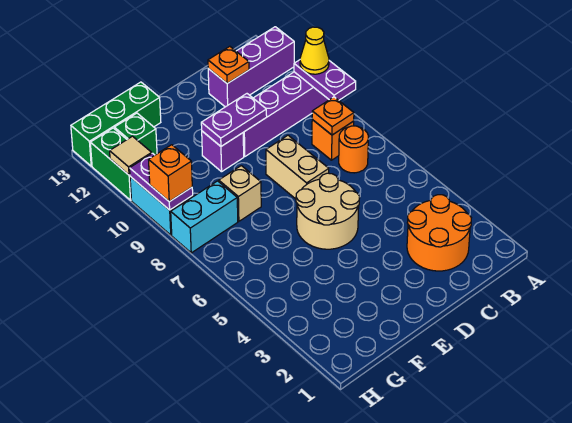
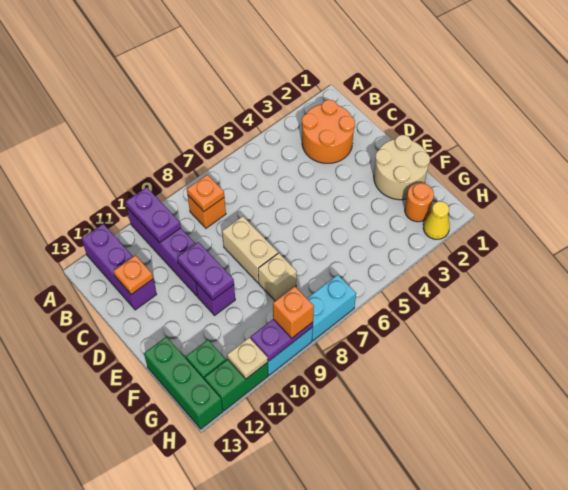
purple 1x2 plate [294,60,356,100] -> purple 1x2 plate turned to [126,187,181,243]
yellow 1x1 cone [300,27,329,74] -> yellow 1x1 cone moved to [423,201,450,239]
orange 1x1 round brick [339,126,369,173] -> orange 1x1 round brick moved to [405,183,434,222]
tan 2x2 round brick [296,173,360,249] -> tan 2x2 round brick moved to [374,135,430,200]
tan 1x2 brick [266,135,329,199] -> tan 1x2 brick turned to [222,216,278,283]
cyan 1x2 brick [171,181,238,253] -> cyan 1x2 brick turned to [307,275,356,341]
tan 1x1 tile [110,136,152,175] -> tan 1x1 plate [227,338,268,379]

